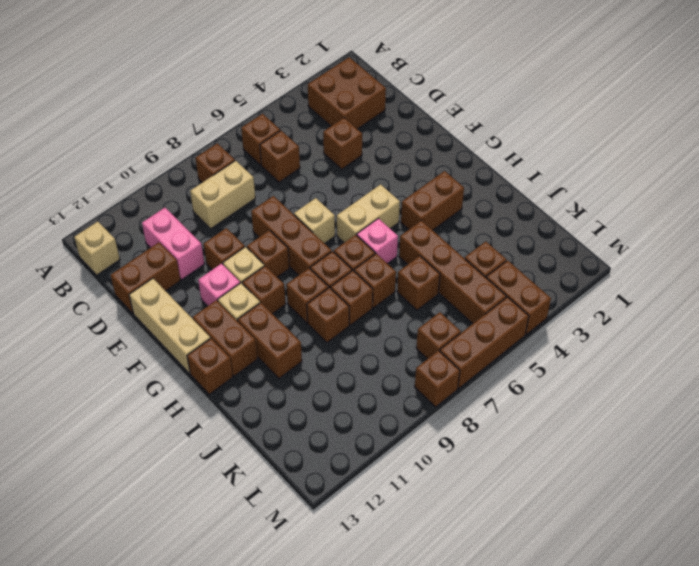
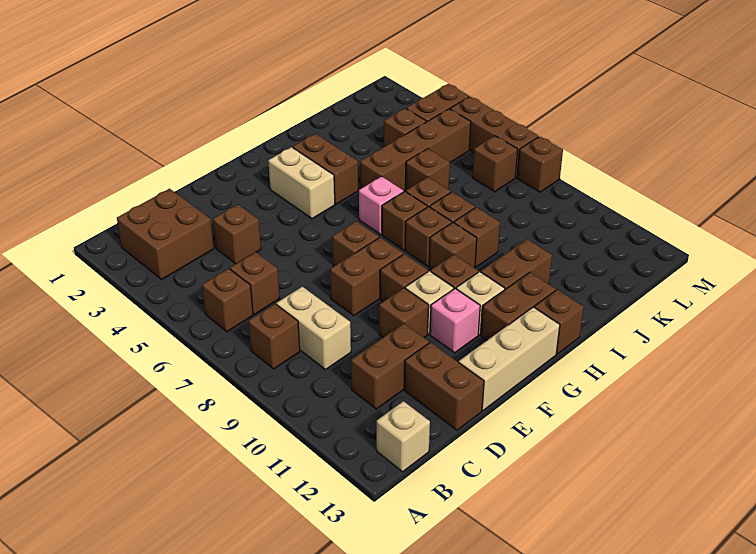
pink 1x2 brick [142,208,204,280] -> brown 1x2 brick [351,324,429,409]
brown 1x3 brick [251,196,332,276] -> brown 1x2 brick [330,238,403,316]
tan 1x1 brick [294,198,335,244] -> brown 1x1 brick [332,221,379,267]
tan 1x2 brick [337,184,400,243] -> tan 1x2 brick moved to [268,147,335,219]

